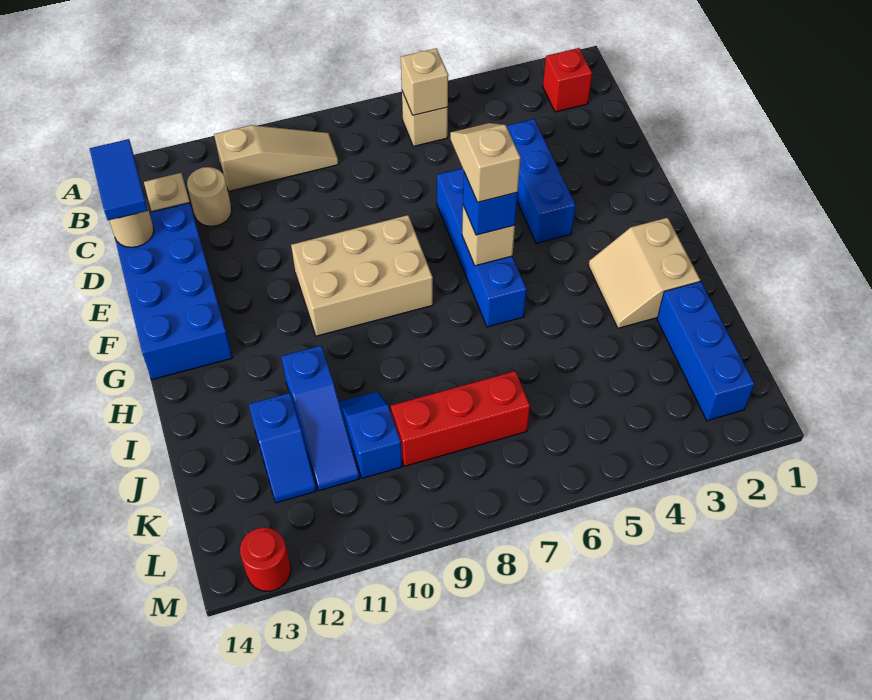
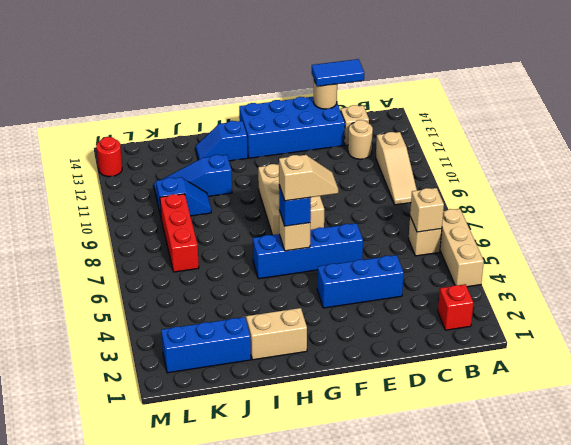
none -> tan 1x3 brick [440,209,484,287]
blue 1x2 slope [249,393,317,503] -> blue 1x2 slope moved to [196,121,248,161]

